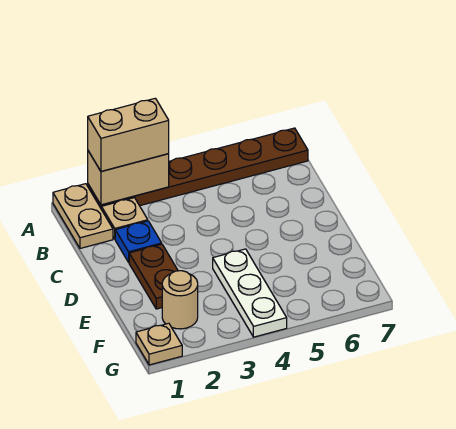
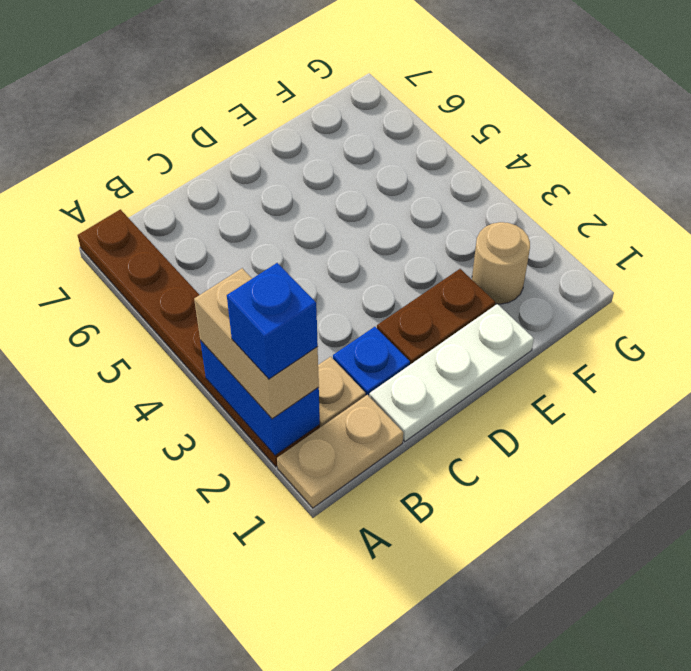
tan 1x2 brick [88,151,169,205] -> blue 1x2 brick [200,340,320,455]
none -> blue 1x1 brick [227,263,318,379]
white 1x3 plate [213,249,287,337] -> white 1x3 plate moved to [369,304,534,442]
tan 1x1 plate [136,323,182,365] -> none

